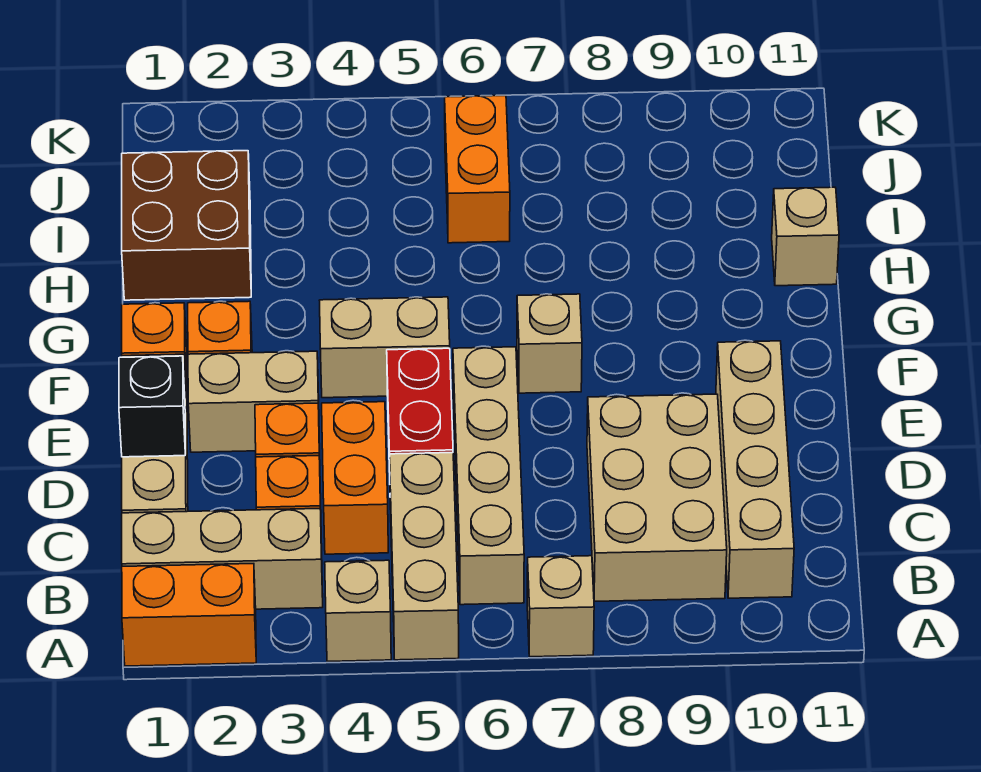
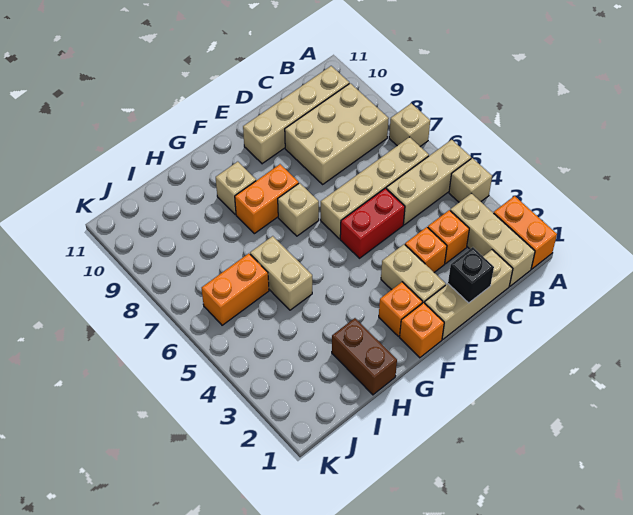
orange 1x2 brick [322,402,388,554] -> orange 1x2 brick moved to [235,164,299,234]
tan 1x2 brick [319,297,450,398] -> tan 1x2 brick moved to [250,236,312,310]
brown 2x2 brick [122,151,251,300] -> brown 1x2 brick [332,318,397,395]
tan 1x1 brick [772,187,839,286] -> tan 1x1 brick moved to [216,162,256,214]

